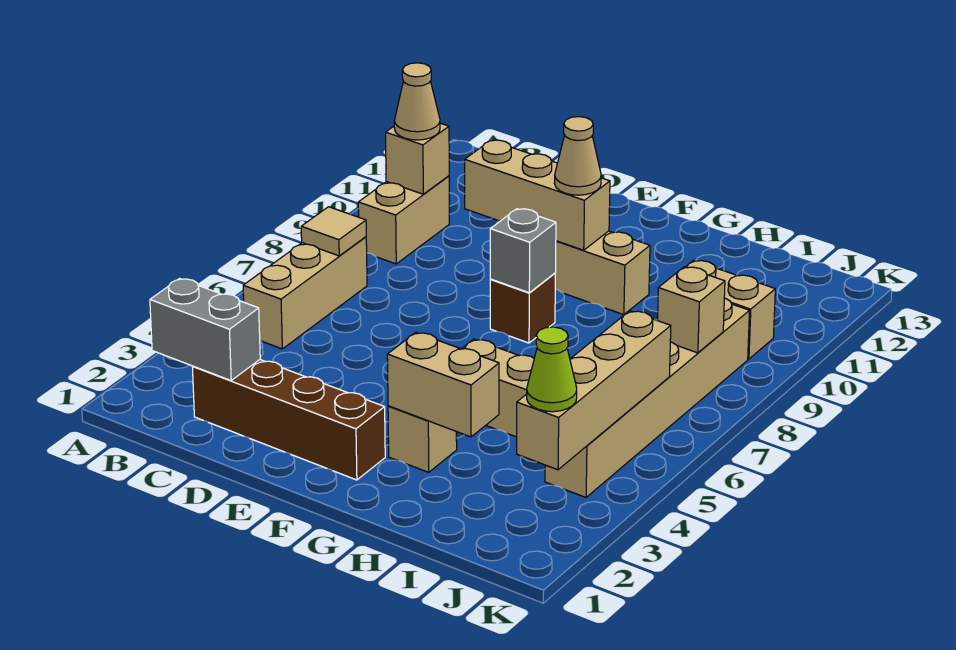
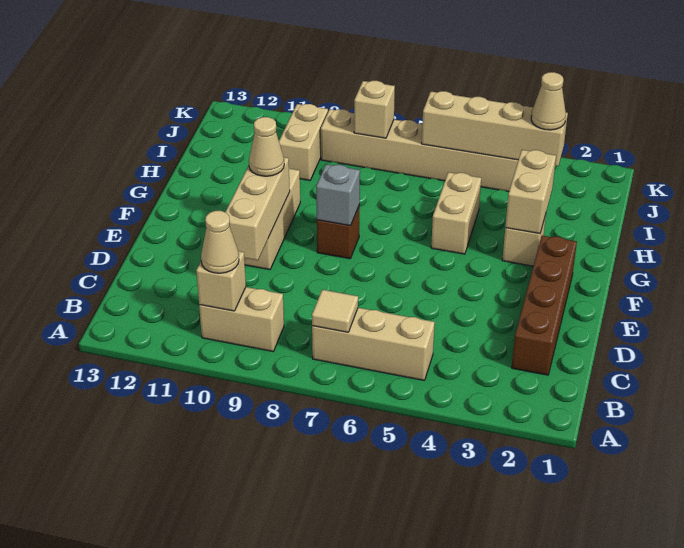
grey 1x2 brick [150,279,260,380] -> none
lime 1x1 cone [527,327,577,412] -> tan 1x1 cone [531,72,566,130]

